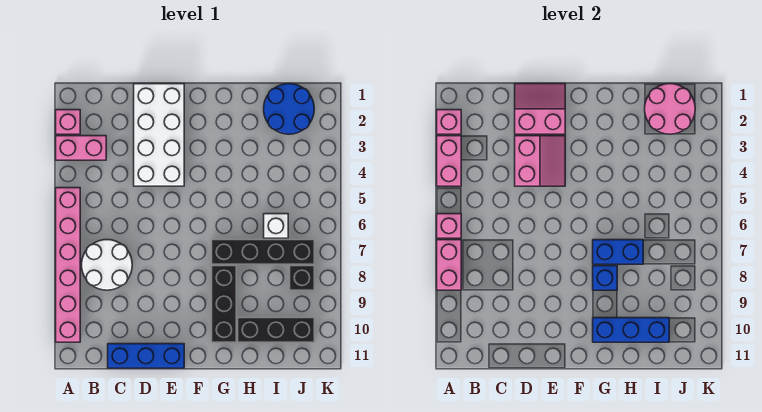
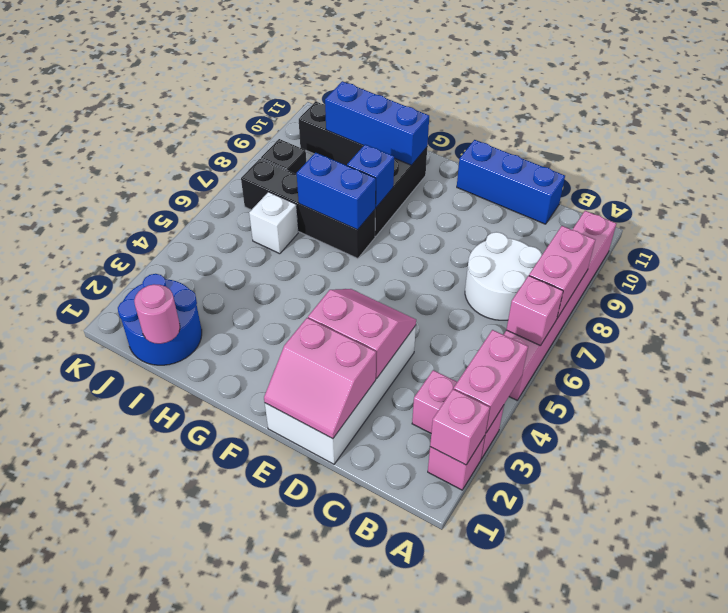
pink 2x2 slope [515,136,565,186] -> pink 2x2 slope turned to [308,289,416,378]
pink 2x2 round brick [645,84,695,134] -> pink 1x1 round brick [134,284,180,344]

